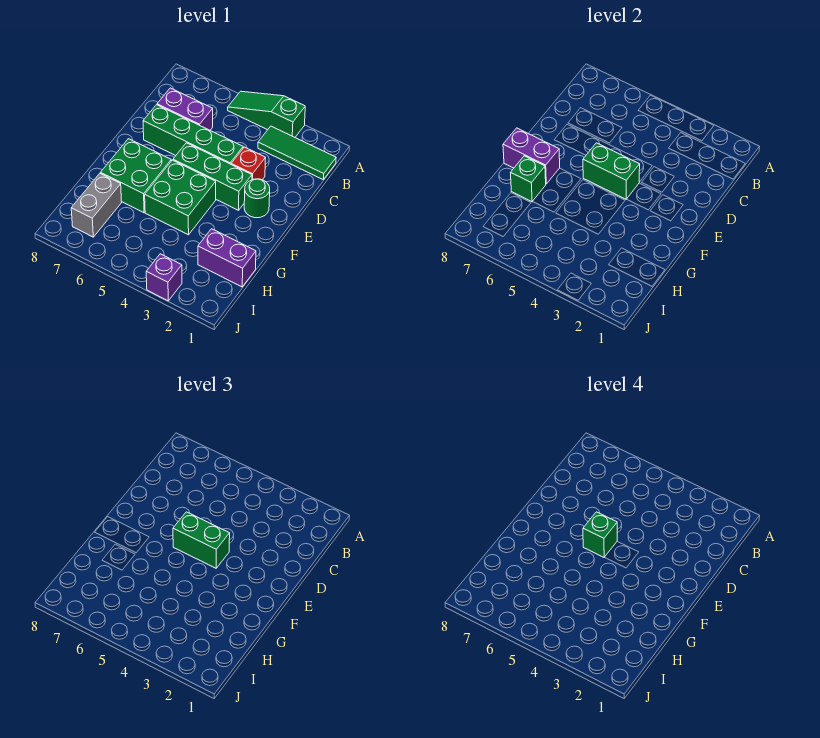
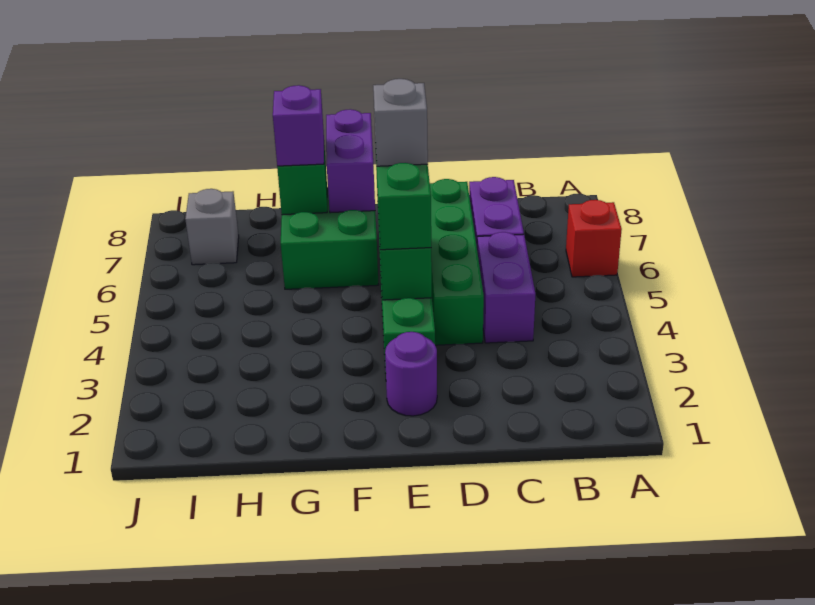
green 1x3 slope [228,91,305,137] -> none
green 1x3 tile [258,126,336,179] -> none
red 1x1 brick [231,147,266,180] -> red 1x1 brick moved to [566,200,622,277]
green 1x1 round brick [244,179,270,218] -> purple 1x1 round brick [385,332,437,416]
green 1x1 brick [583,512,617,557] -> grey 1x1 brick [373,79,428,166]
green 2x2 brick [145,160,216,235] -> none
purple 1x2 brick [198,229,256,287] -> purple 1x2 brick moved to [477,232,536,343]
grey 1x2 brick [71,173,122,237] -> grey 1x1 brick [185,189,239,265]
purple 1x1 brick [146,254,182,301] -> purple 1x1 brick moved to [273,85,324,166]

